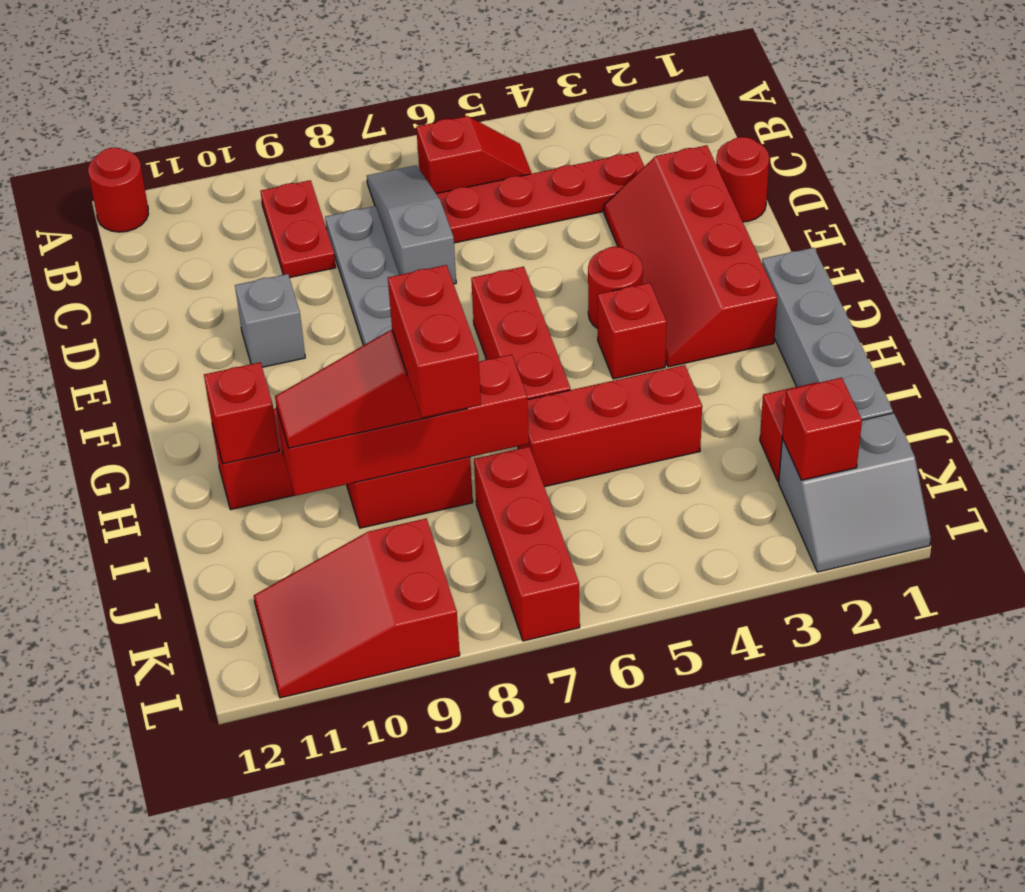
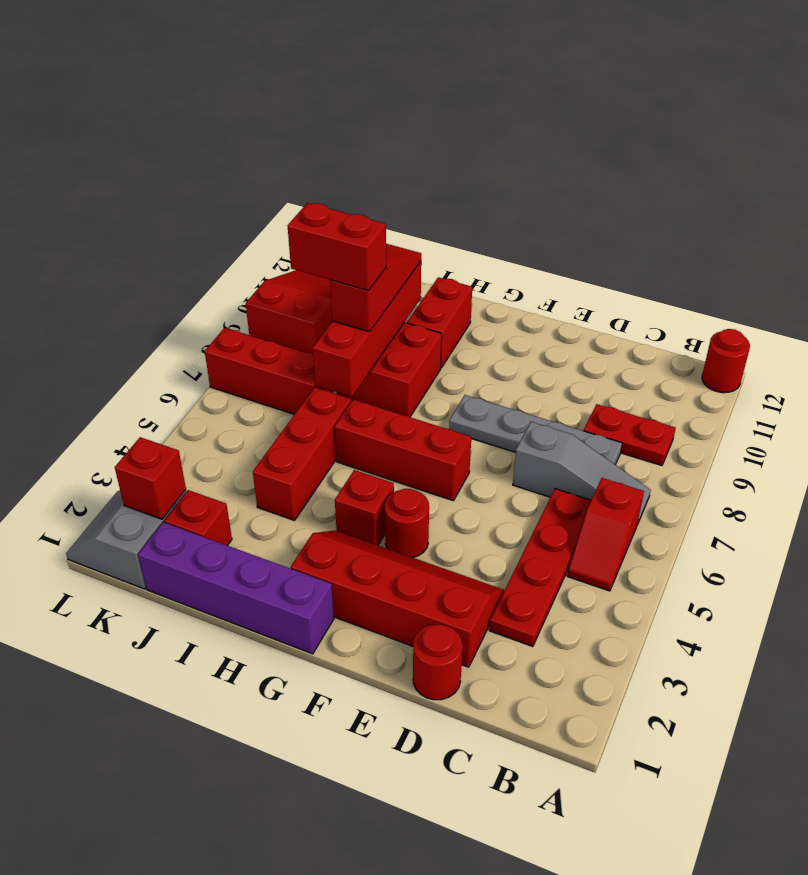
grey 1x1 brick [235,274,305,367] -> none
grey 1x4 brick [762,248,893,420] -> purple 1x4 brick [138,522,334,654]
red 1x1 brick [204,362,279,464] -> none

